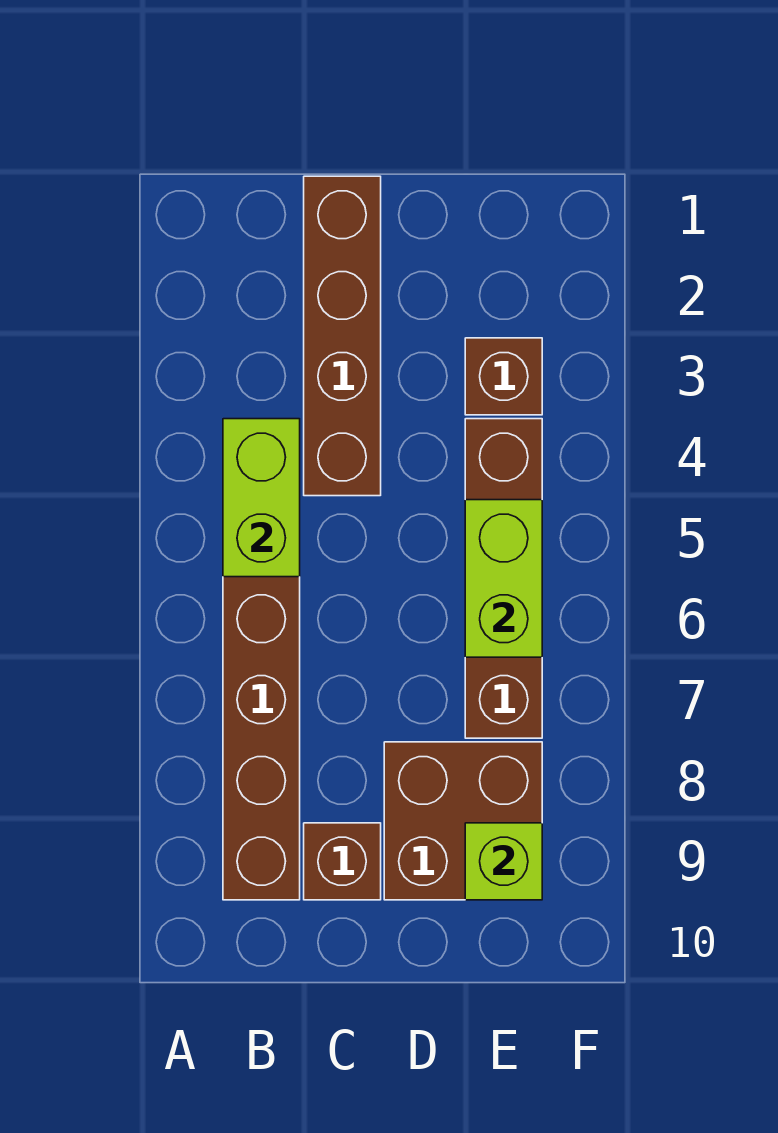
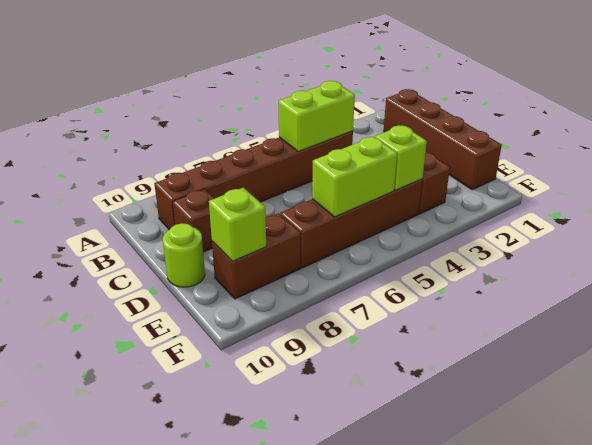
brown 1x4 brick [304,176,381,496] -> brown 1x4 brick turned to [384,89,502,190]
brown 2x2 brick [384,742,542,900] -> brown 1x2 brick [212,213,300,299]
none -> lime 1x1 round brick [163,223,205,287]
none -> lime 1x1 brick [375,125,427,190]

